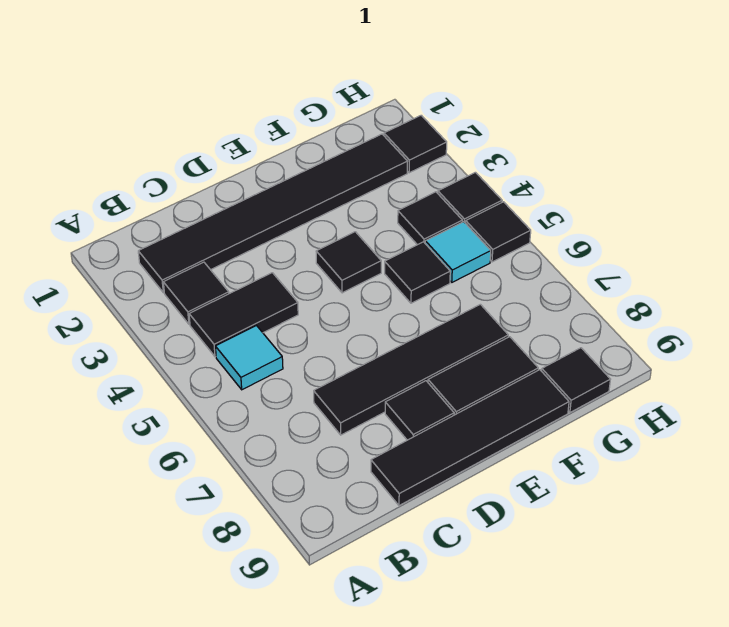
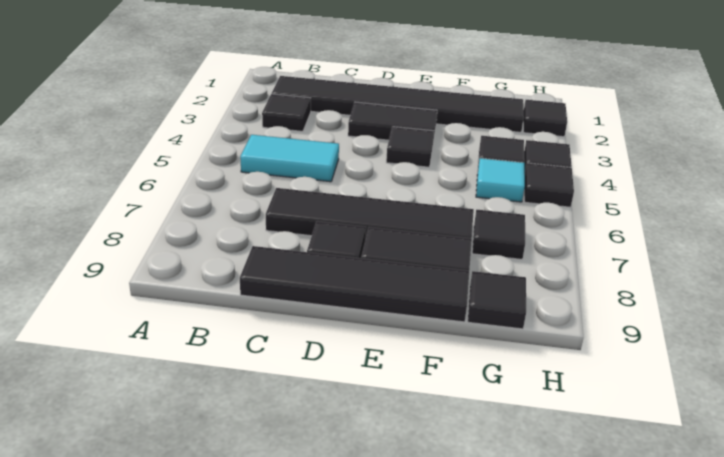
black 1x2 tile [189,273,298,357] -> black 1x2 tile moved to [348,102,437,141]
cyan 1x1 tile [215,326,283,390] -> cyan 1x2 tile [240,135,339,182]
black 1x1 tile [385,242,450,303] -> black 1x1 tile moved to [472,210,525,259]

